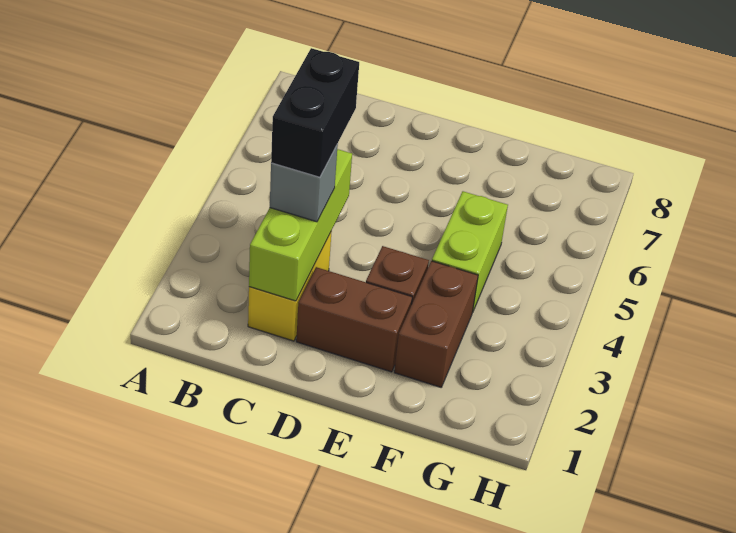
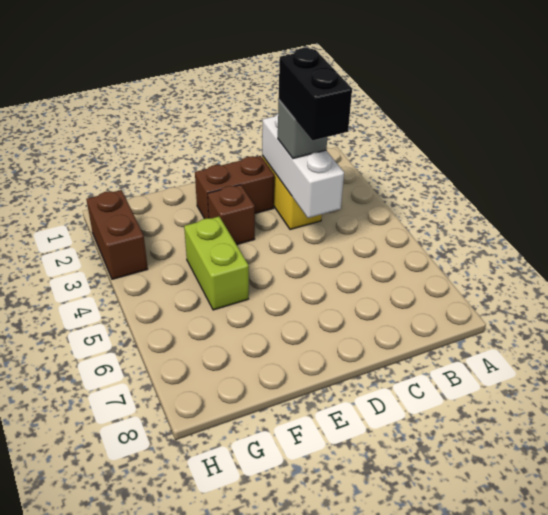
lime 1x3 brick [249,149,352,301] -> white 1x3 brick [262,114,344,218]
brown 1x2 brick [394,261,478,387] -> brown 1x2 brick moved to [86,190,148,279]

